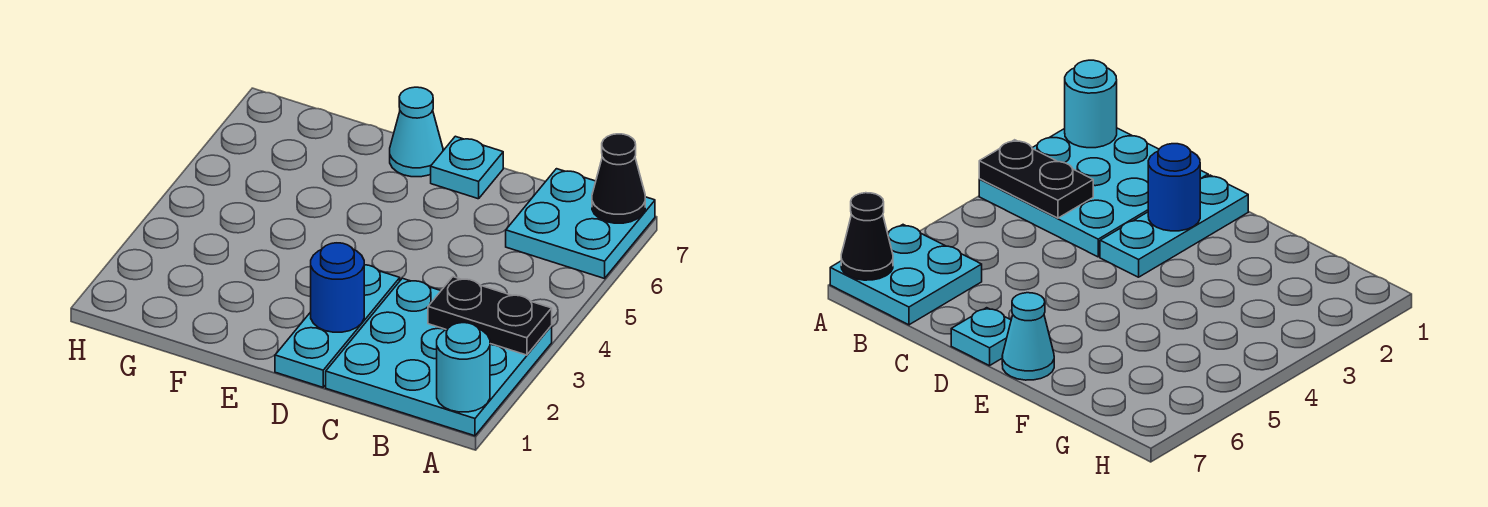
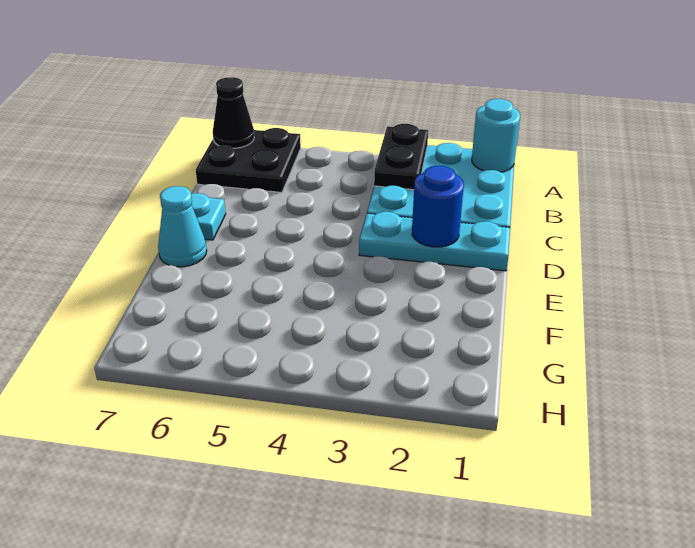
cyan 2x2 plate [506,169,655,279] -> black 2x2 plate [196,128,301,193]

